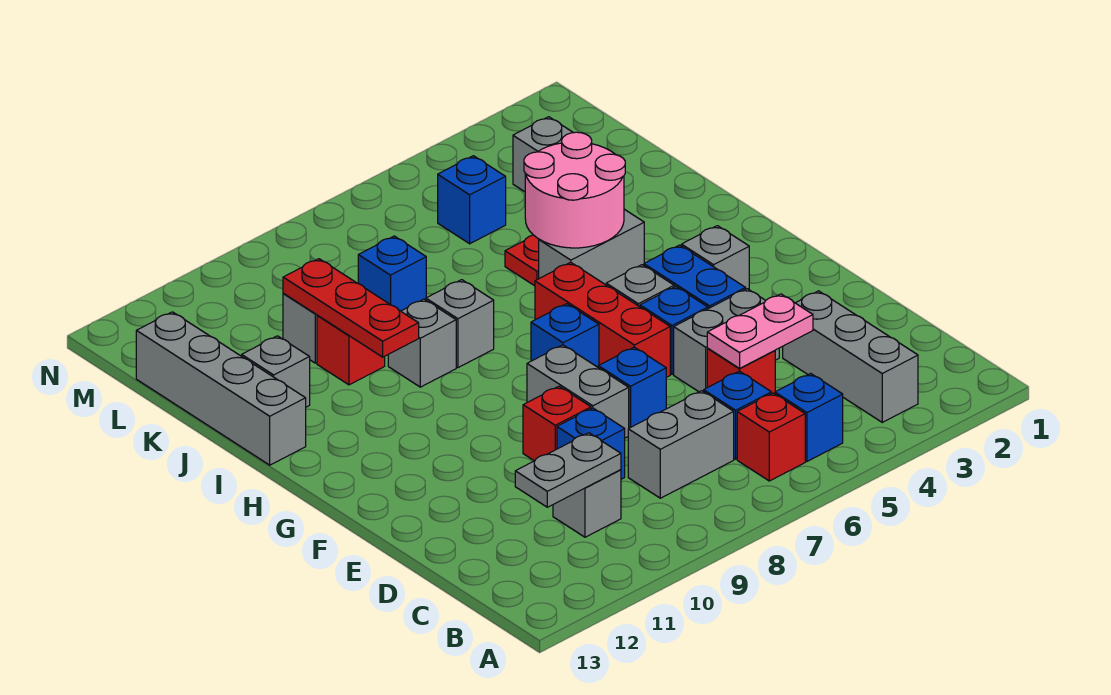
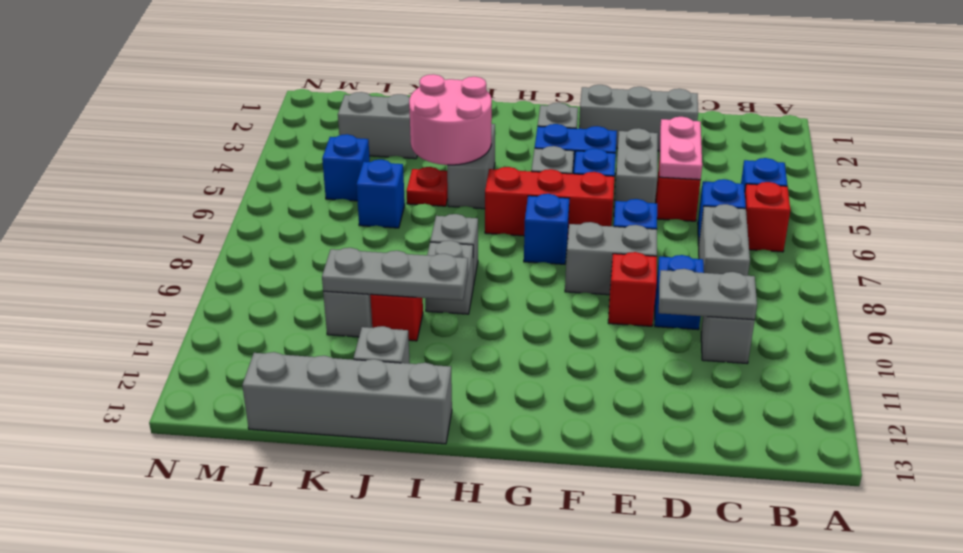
grey 1x3 brick [783,291,918,422] -> grey 1x3 brick moved to [579,85,698,151]
grey 1x2 plate [515,433,621,507] -> grey 1x2 plate turned to [659,269,757,320]
red 1x3 plate [283,259,419,357] -> grey 1x3 plate [322,248,468,300]
blue 1x1 brick [358,236,426,311] -> blue 1x1 brick moved to [356,159,405,228]

